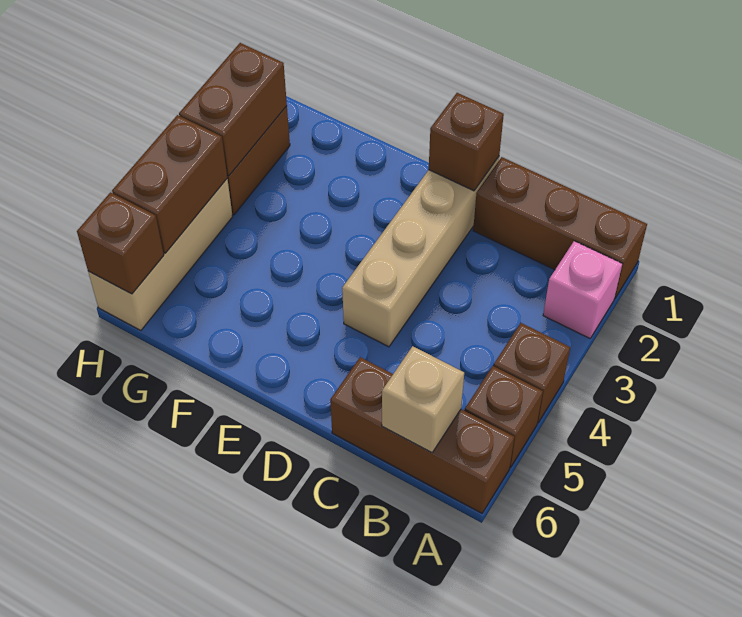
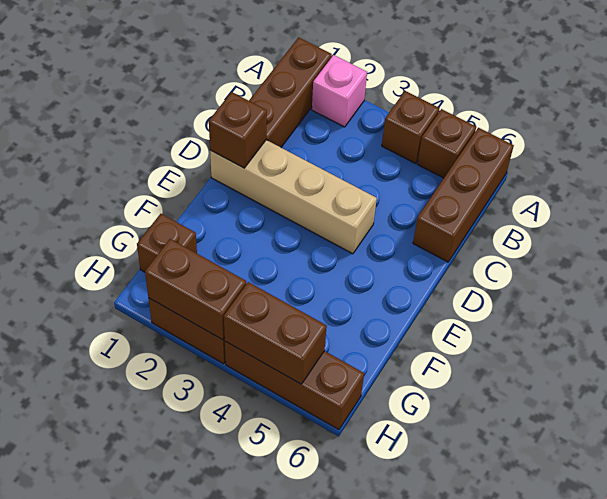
tan 1x1 brick [382,346,464,453] -> none
tan 1x3 brick [88,179,233,330] -> brown 1x3 brick [225,342,364,430]
brown 1x1 brick [77,192,164,294] -> brown 1x1 brick moved to [137,214,197,272]

